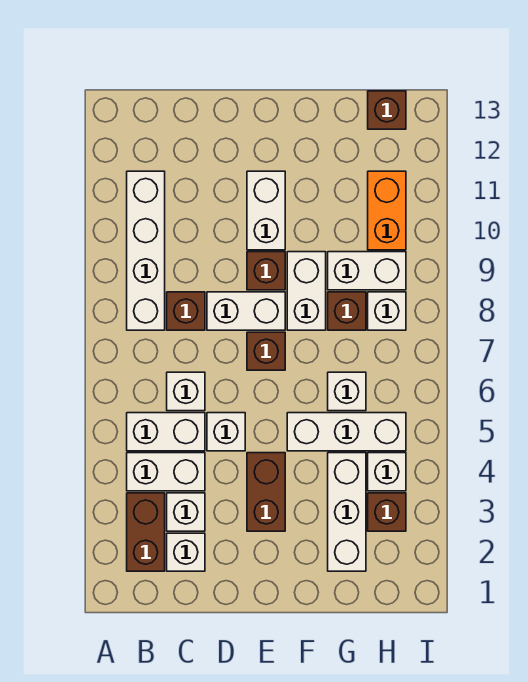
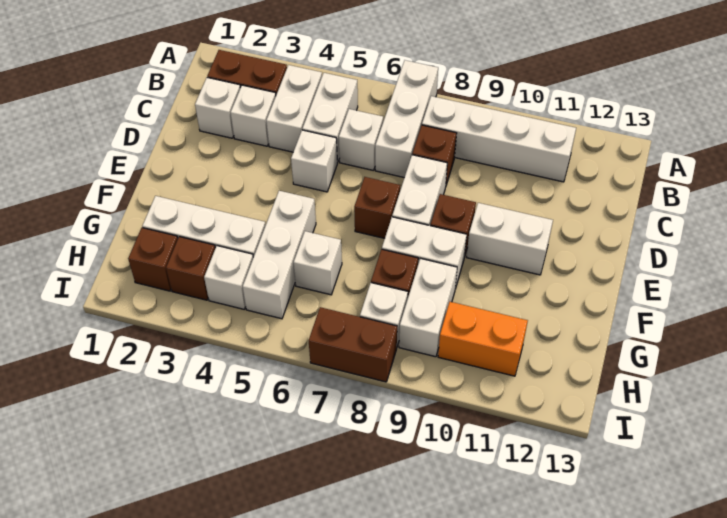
none -> white 1x3 brick [375,60,438,178]
brown 1x2 brick [247,453,285,531] -> brown 1x2 brick moved to [309,307,397,382]
brown 1x1 brick [368,91,406,129] -> brown 1x1 brick moved to [128,228,178,291]

